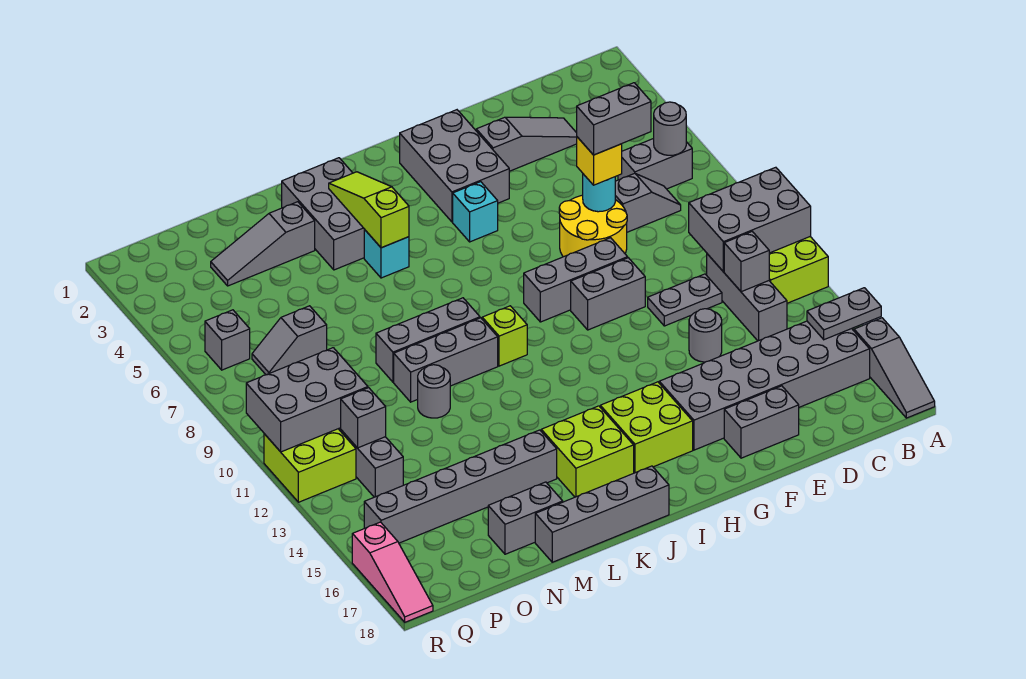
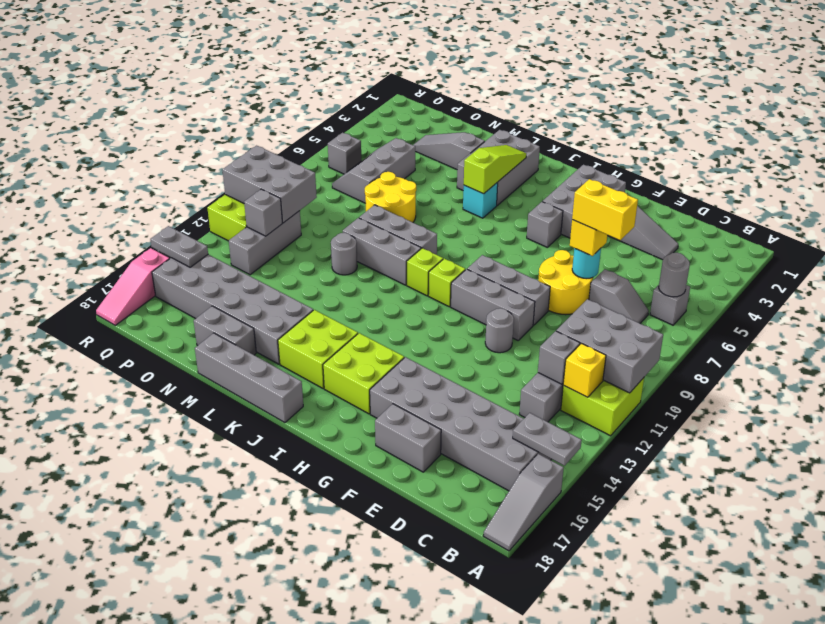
grey 1x2 brick [618,138,692,189] -> grey 1x1 brick [650,285,690,325]
none -> yellow 1x1 brick [563,343,606,397]
grey 1x2 brick [577,83,651,155] -> yellow 1x2 brick [572,179,638,240]
grey 1x2 plate [648,274,722,326] -> grey 1x2 plate moved to [150,226,208,267]
grey 1x1 round brick [689,309,722,362] -> grey 1x1 round brick moved to [485,308,514,353]
grey 1x2 brick [571,258,645,330] -> grey 1x3 brick [451,269,535,340]
cyan 1x1 brick [453,182,498,242] -> grey 1x1 brick [527,202,563,247]
none -> lime 1x1 brick [428,259,465,307]
grey 1x6 brick [364,430,557,543] -> grey 2x6 brick [152,255,313,364]
none -> yellow 2x2 round brick [365,172,416,222]
grey 1x2 slope [252,306,327,375] -> grey 2x3 slope [332,138,415,203]

